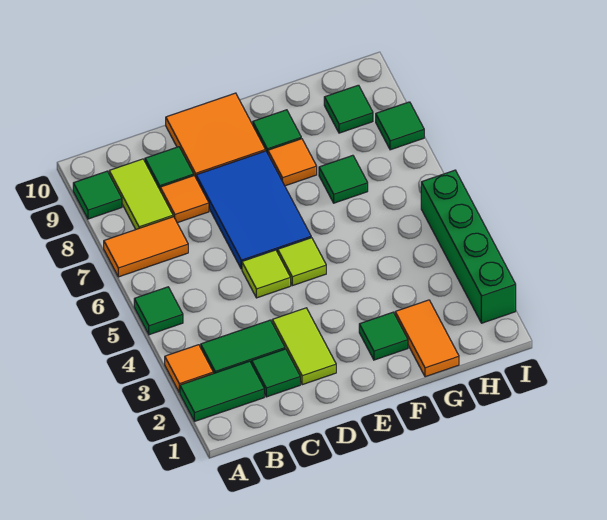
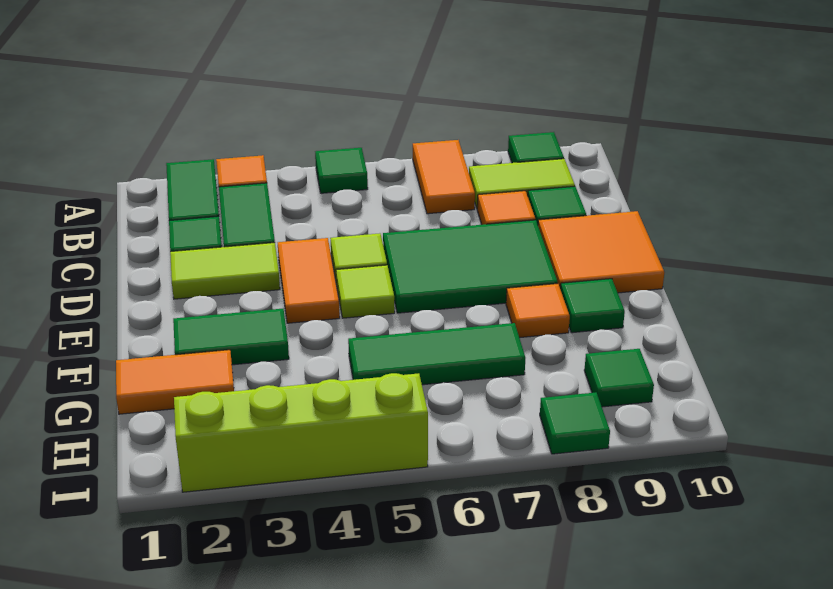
none -> orange 1x2 tile [278,238,340,323]
blue 2x3 tile [196,151,311,269] -> green 2x3 tile [383,220,558,313]
green 1x1 tile [359,312,408,360] -> green 1x2 tile [173,309,289,365]
green 1x1 tile [319,155,368,203] -> green 1x3 tile [348,323,525,385]
green 1x4 brick [421,170,516,323] -> lime 1x4 brick [174,373,428,492]

